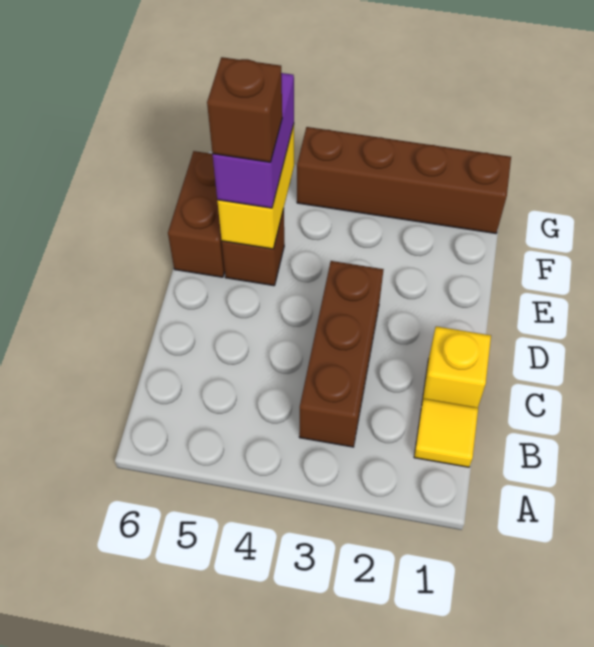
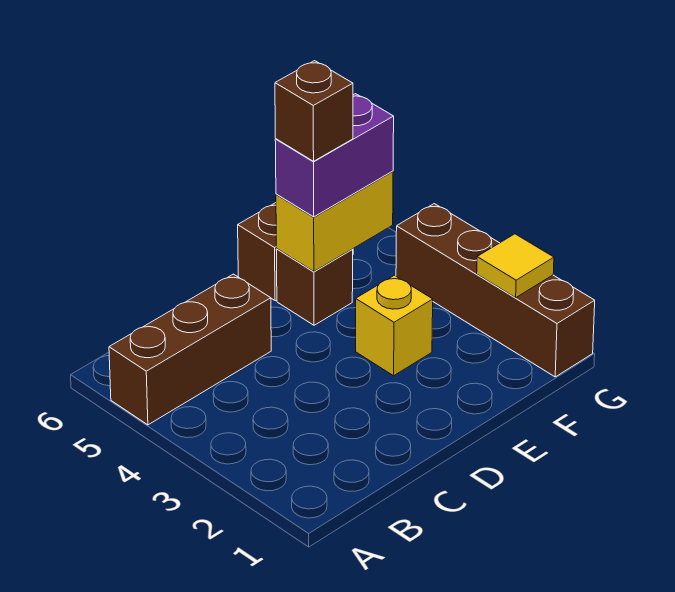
yellow 1x1 tile [414,399,478,467] -> yellow 1x1 tile moved to [477,234,554,298]
brown 1x3 brick [299,261,384,447] -> brown 1x3 brick moved to [109,274,271,425]
yellow 1x1 brick [422,326,491,408] -> yellow 1x1 brick moved to [356,275,433,376]

